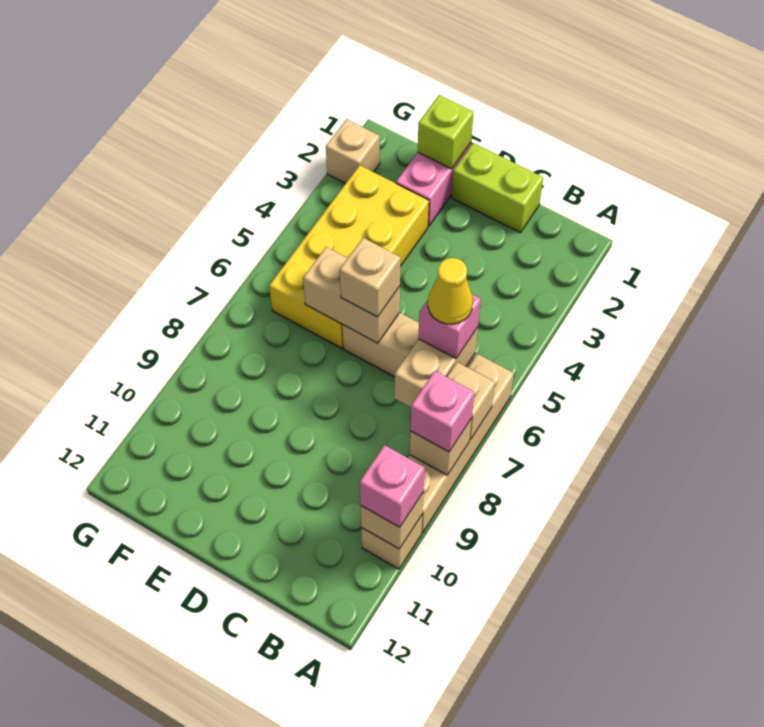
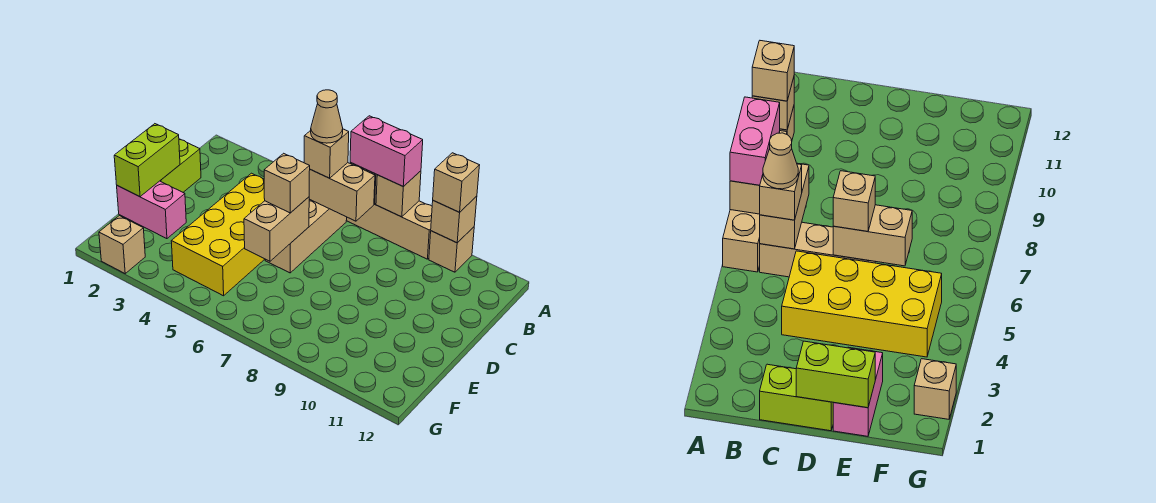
pink 1x1 brick [410,371,474,452] -> pink 1x2 brick [350,116,423,187]
pink 1x1 brick [360,445,425,527] -> tan 1x1 brick [433,153,480,212]
pink 1x1 brick [418,294,481,358] -> tan 1x1 brick [304,129,349,178]
yellow 1x1 cone [428,258,473,324] -> tan 1x1 cone [311,90,343,143]
lime 1x1 brick [418,95,474,169] -> lime 1x2 brick [114,124,180,197]
yellow 2x4 brick [269,165,429,348] -> yellow 2x4 brick turned to [171,173,265,296]

